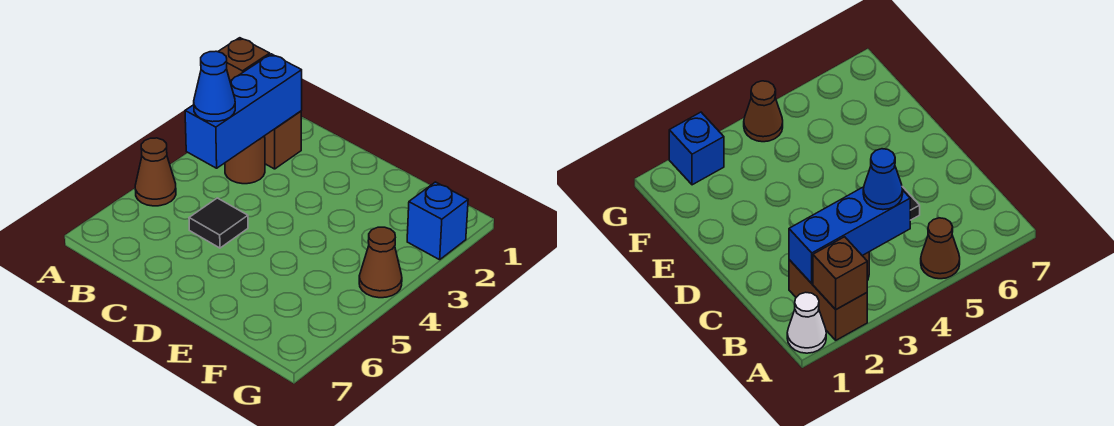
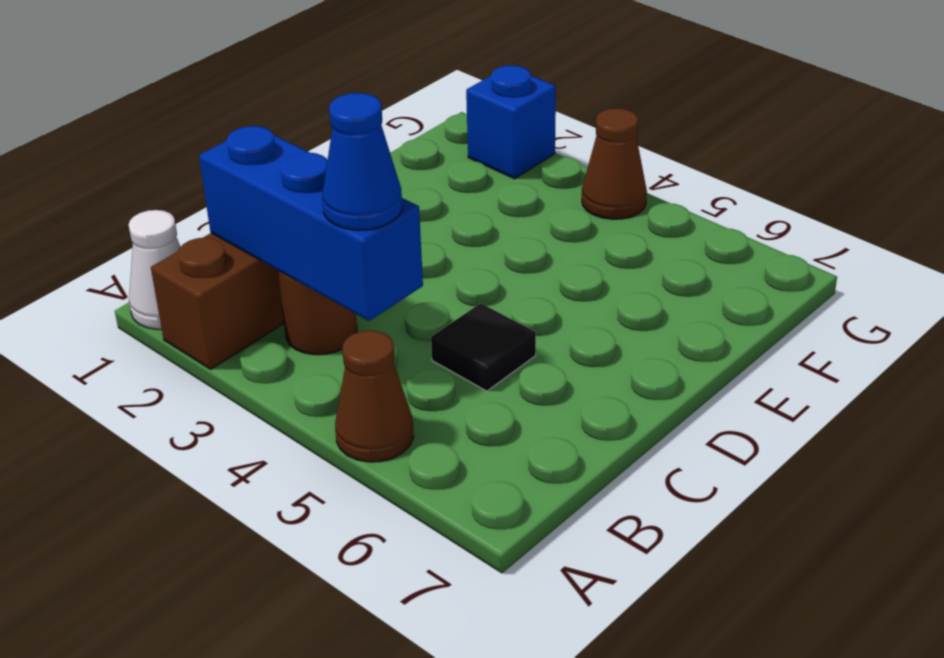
brown 1x1 brick [218,38,270,81] -> none

